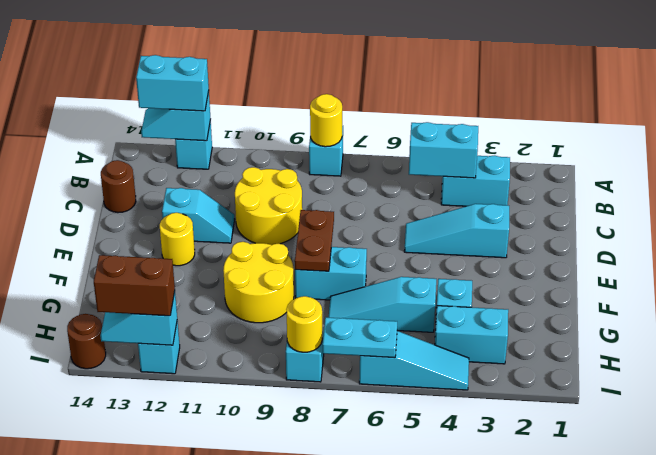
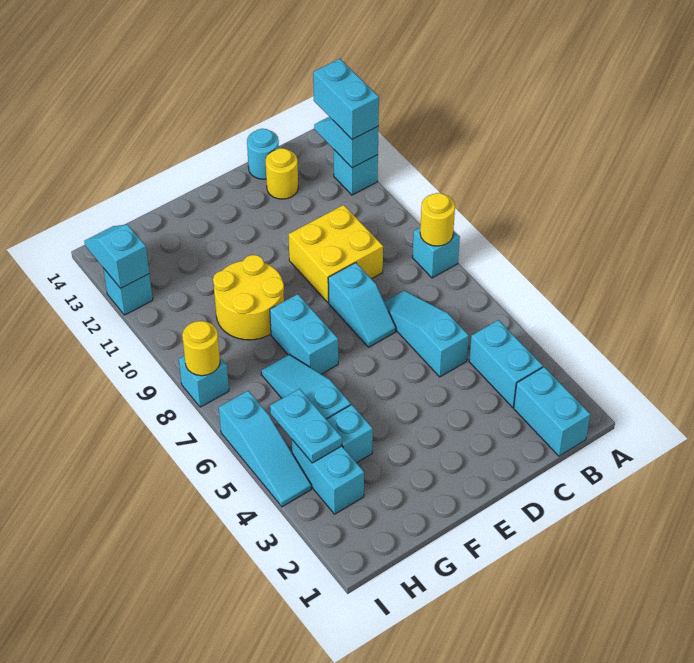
cyan 1x2 brick [409,122,478,178] -> cyan 1x2 brick moved to [514,367,590,456]
yellow 2x2 round brick [235,167,302,245] -> yellow 2x2 brick [288,205,383,302]
brown 1x1 round brick [101,160,136,213] -> cyan 1x1 round brick [247,129,279,179]
cyan 1x3 slope [404,204,509,258] -> cyan 1x3 slope moved to [384,291,469,377]
cyan 1x2 slope [162,188,235,243] -> cyan 1x2 slope moved to [328,263,396,347]
brown 1x2 plate [295,210,334,271] -> none
yellow 1x1 round brick [160,213,195,266] -> yellow 1x1 round brick moved to [266,148,298,199]
cyan 1x2 plate [323,317,397,358] -> cyan 1x2 plate moved to [270,389,342,463]
brown 1x2 brick [94,255,175,316] -> none
brown 1x1 round brick [67,314,106,369] -> none

